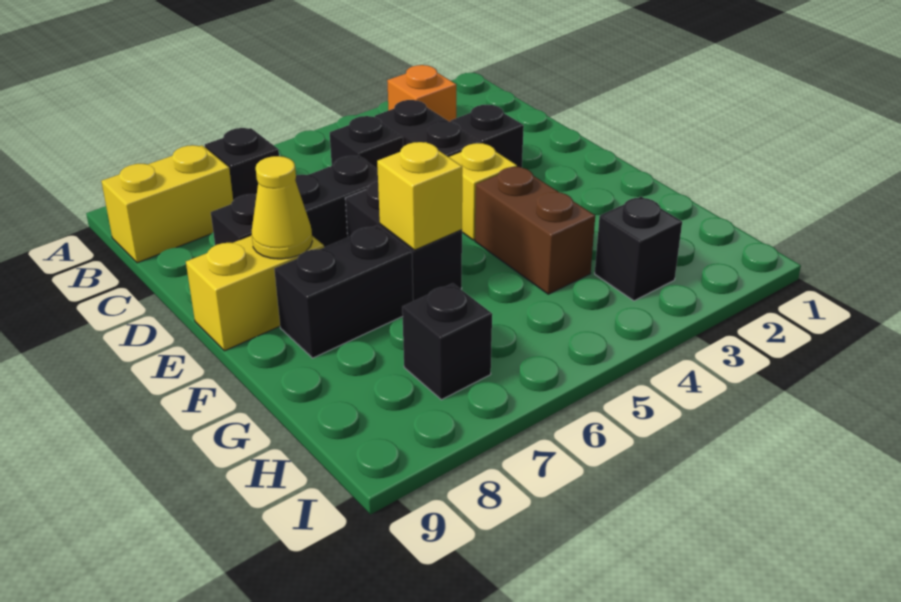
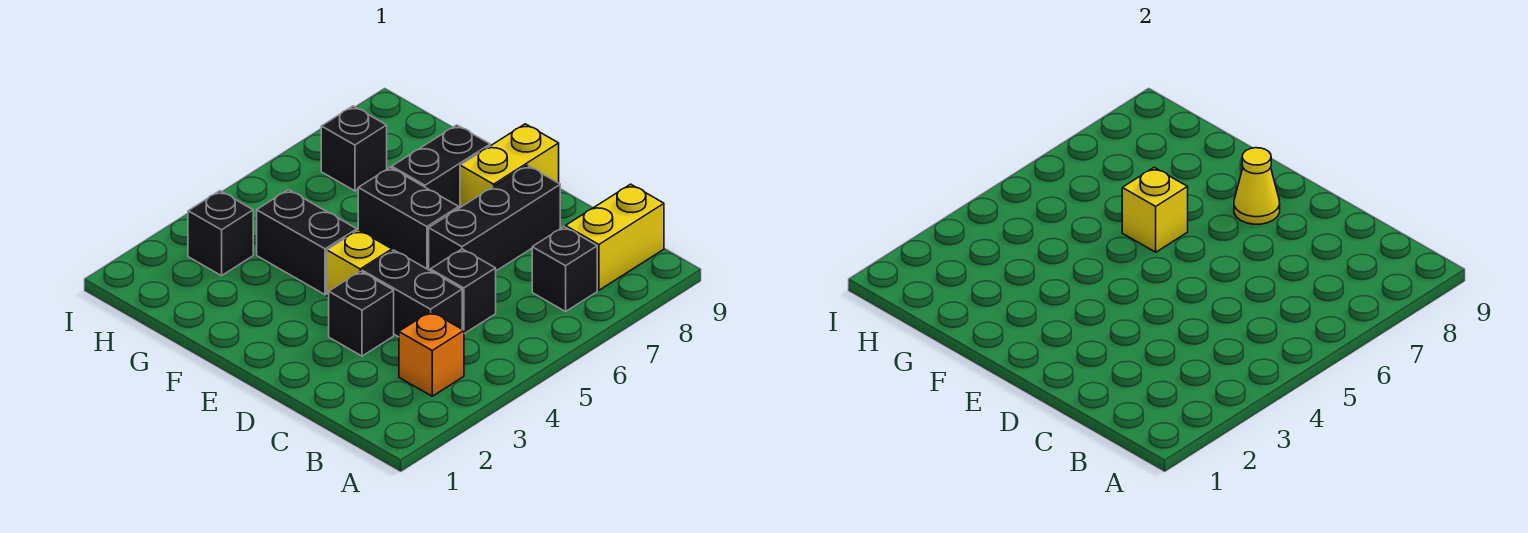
brown 1x2 brick [475,166,595,294] -> black 1x2 brick [257,190,357,295]

